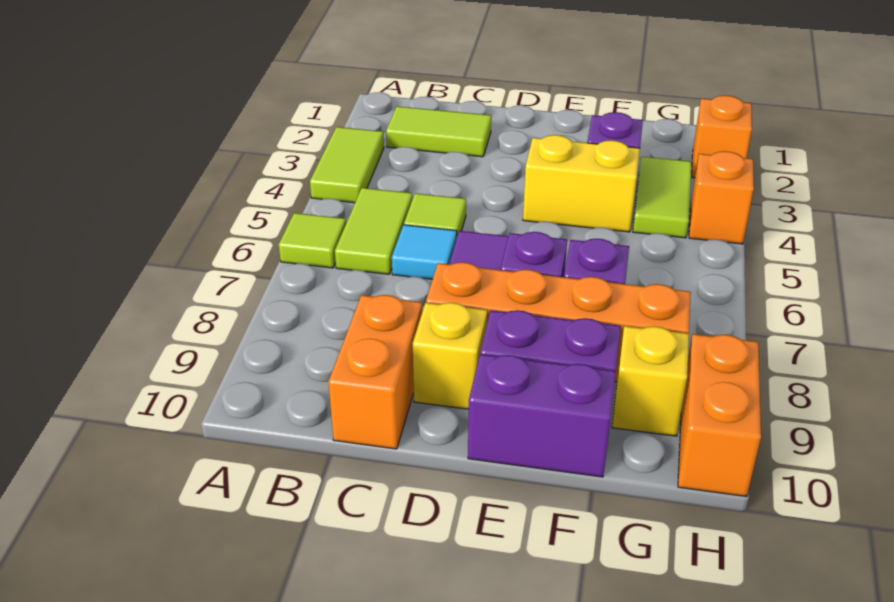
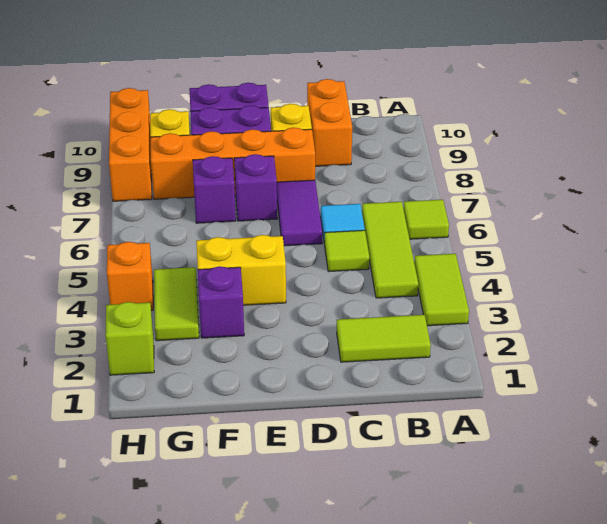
lime 1x2 tile [335,188,412,274] -> lime 1x3 tile [362,202,418,298]
orange 1x1 brick [692,95,752,178] -> lime 1x1 brick [105,302,154,375]
orange 1x2 brick [678,334,761,496] -> orange 1x3 brick [109,88,152,201]

